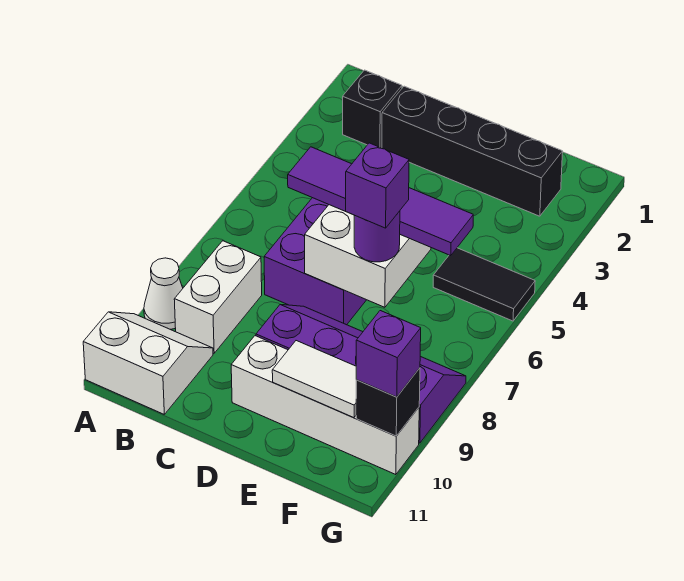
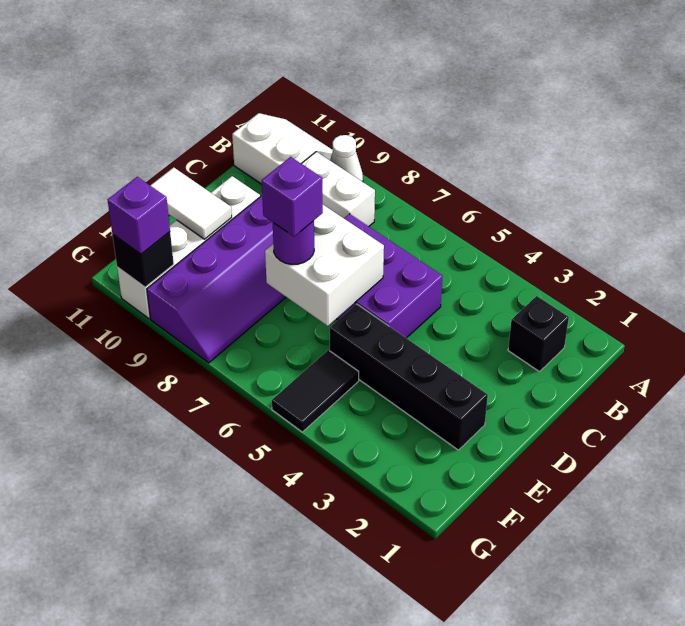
white 2x2 slope [83,312,213,414] -> white 2x2 slope turned to [232,113,333,184]
black 1x4 brick [382,86,563,216] -> black 1x4 brick turned to [329,304,488,450]
purple 1x4 tile [288,147,473,255] -> none
white 1x2 tile [272,341,356,418] -> white 1x2 tile turned to [150,167,232,239]

